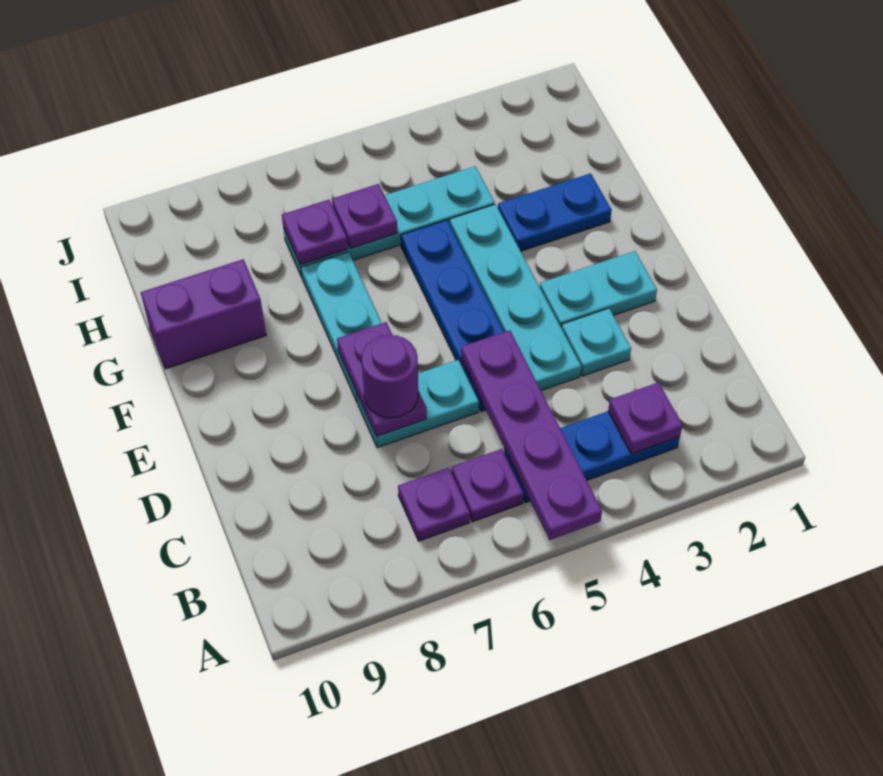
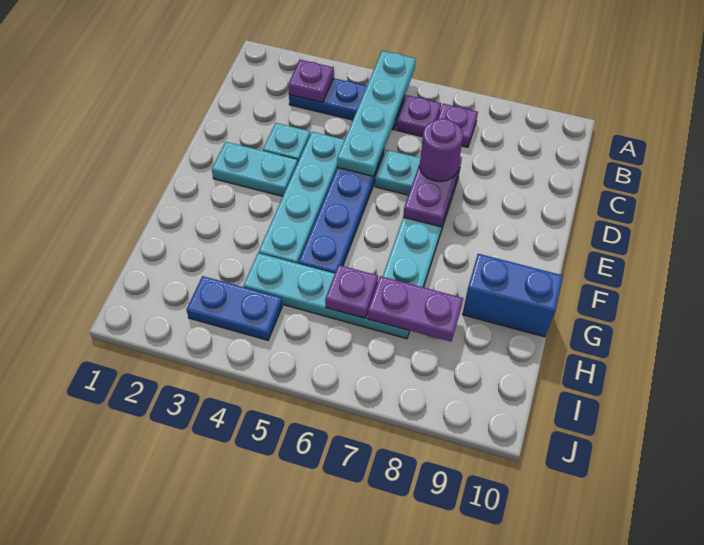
purple 1x4 plate [461,330,602,540] -> cyan 1x4 plate [337,51,416,176]
blue 1x2 plate [498,173,612,251] -> blue 1x2 plate moved to [186,276,282,340]
purple 1x2 brick [141,259,266,369] -> blue 1x2 brick [462,254,563,337]
purple 1x1 plate [282,200,348,265] -> purple 1x2 plate [368,276,463,342]

